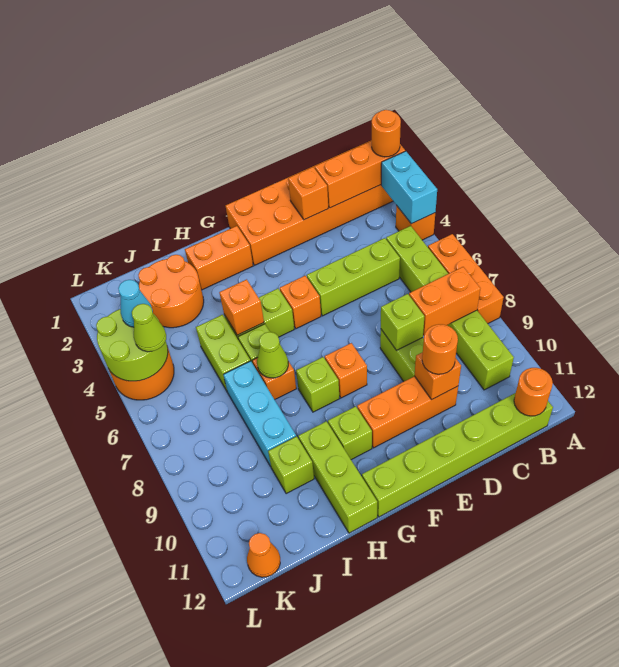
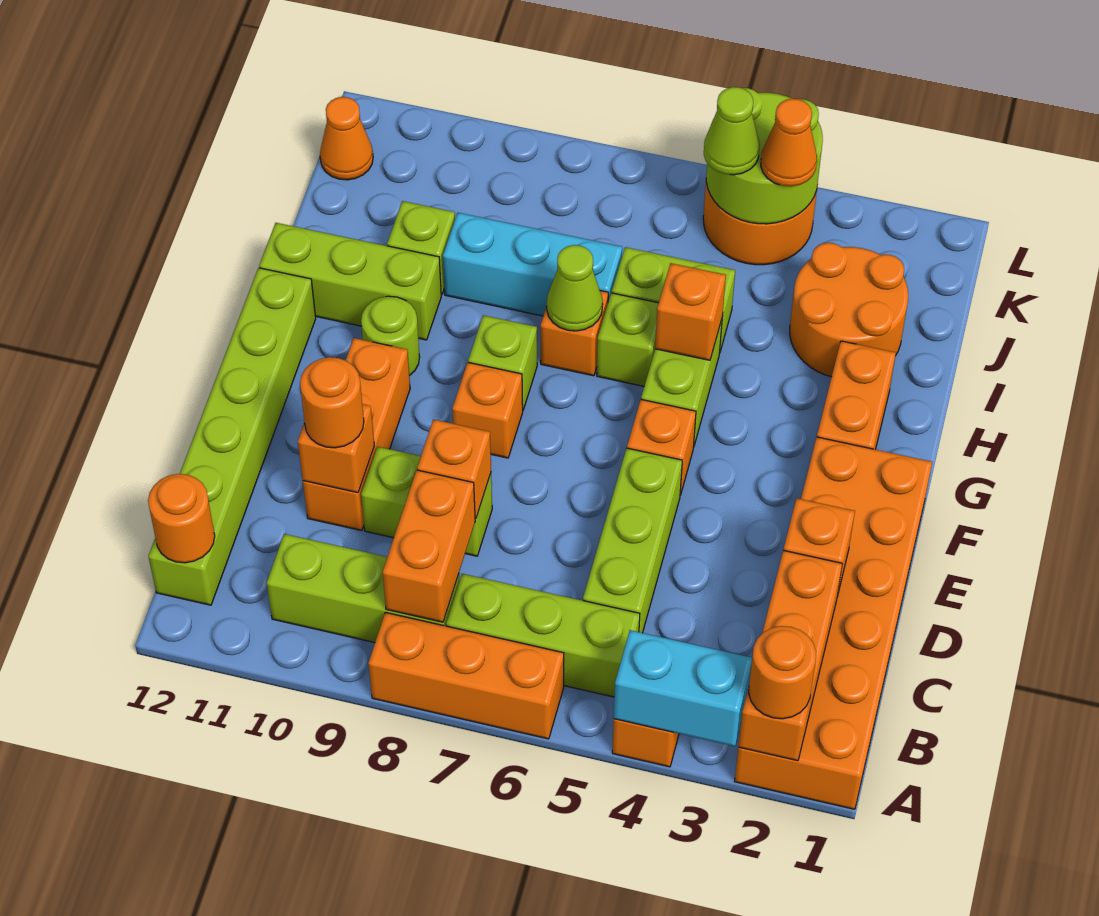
lime 1x1 brick [381,294,424,350] -> orange 1x1 brick [417,419,491,519]
lime 1x1 brick [328,406,372,460] -> lime 1x1 round brick [361,296,420,376]
cyan 1x1 cone [118,280,153,327] -> orange 1x1 cone [761,99,817,187]

